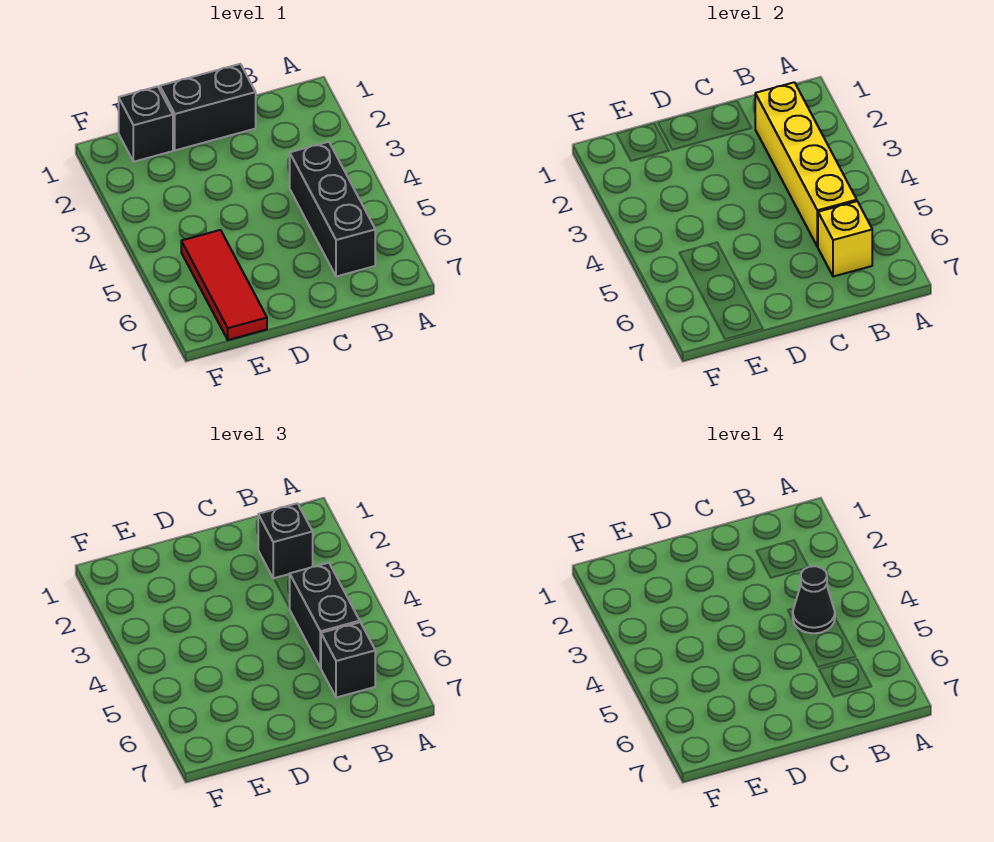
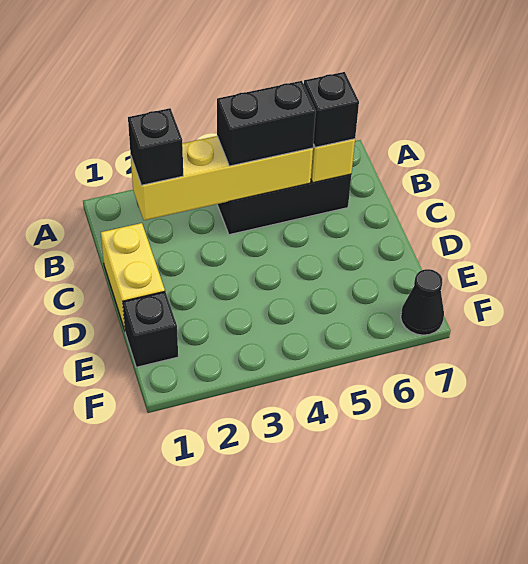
black 1x1 cone [793,566,835,633] -> black 1x1 cone moved to [401,269,444,335]
black 1x2 brick [160,64,256,150] -> yellow 1x2 brick [101,223,165,330]
red 1x3 tile [181,230,267,340] -> none

